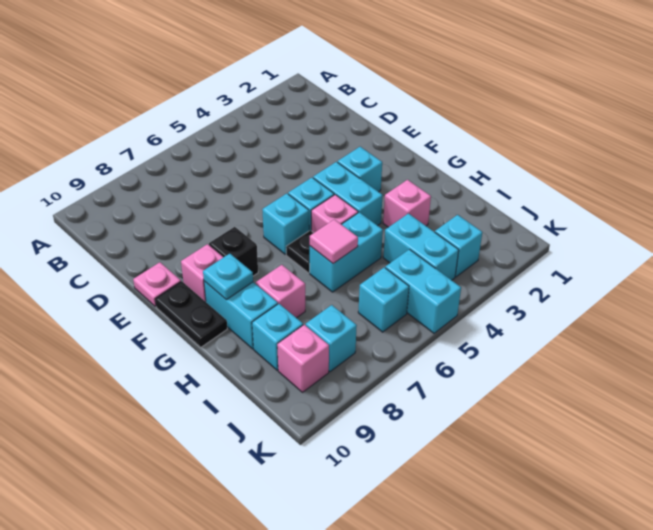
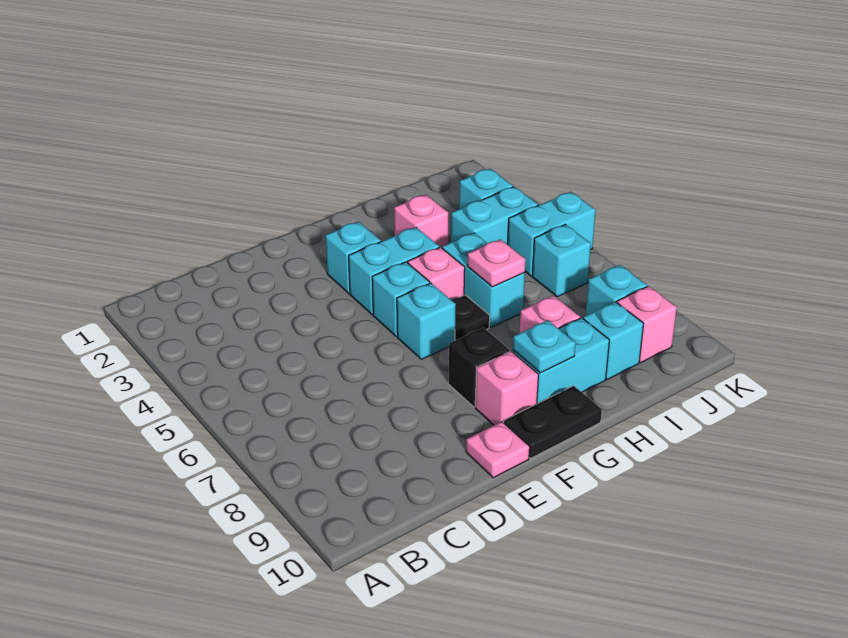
pink 1x1 tile [310,219,358,264] -> pink 1x1 plate [467,239,526,287]

